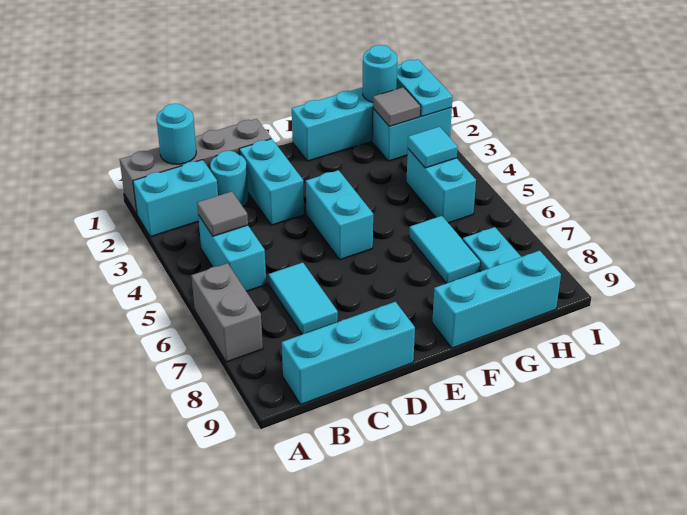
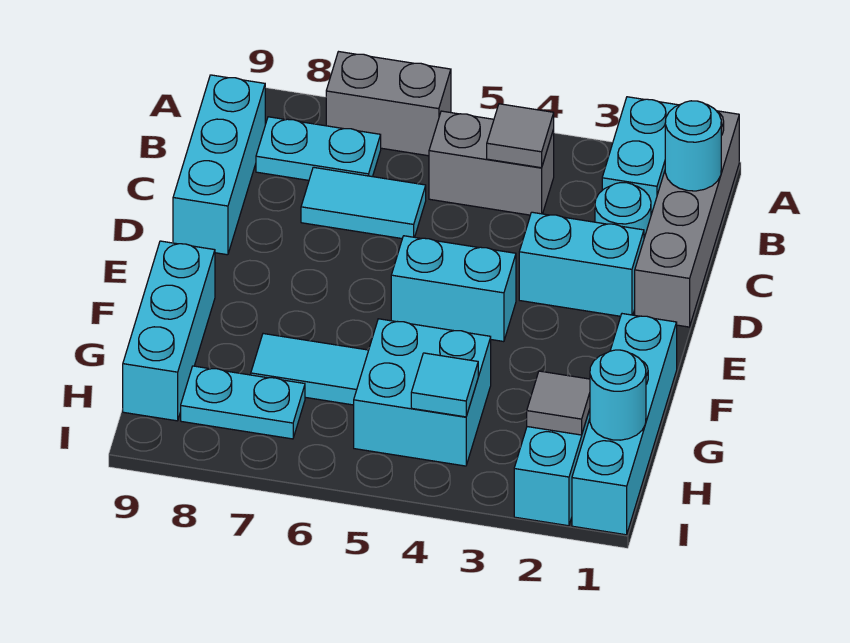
cyan 1x2 brick [198,215,266,291] -> grey 1x2 brick [429,111,554,215]
cyan 1x2 brick [406,149,476,223] -> cyan 2x2 brick [354,319,491,466]
cyan 1x2 plate [397,59,453,116] -> cyan 1x2 plate moved to [256,117,381,180]

